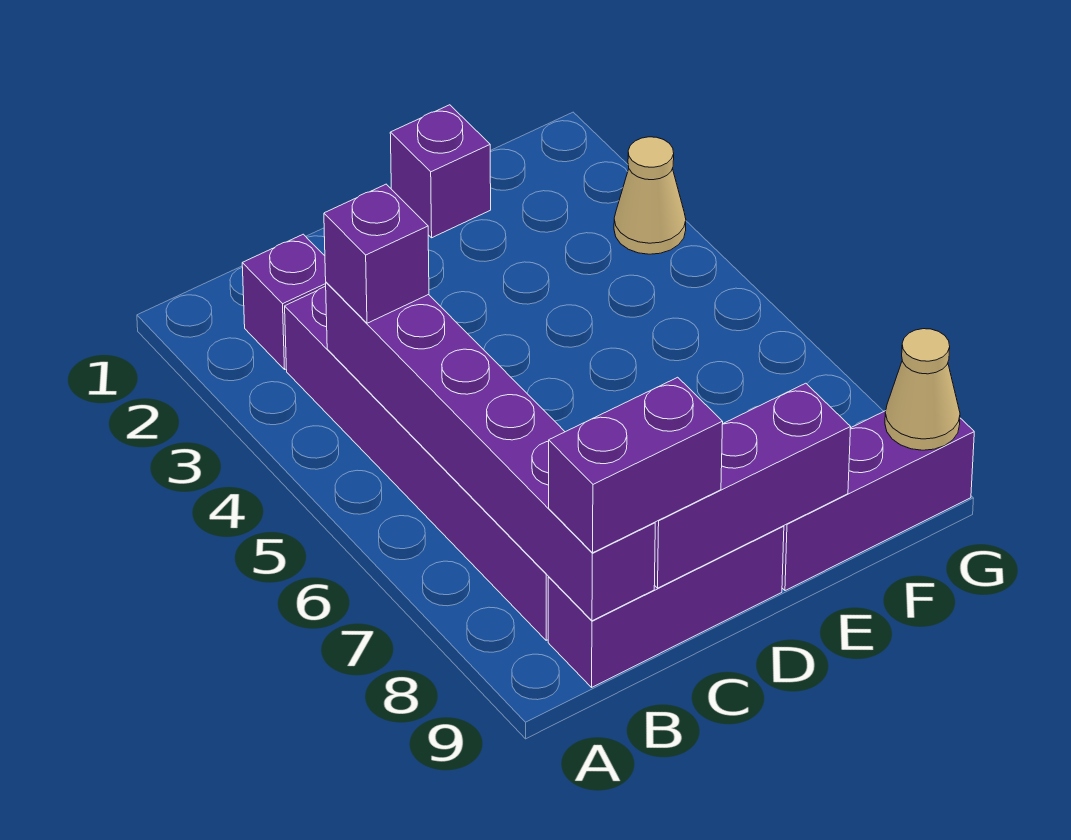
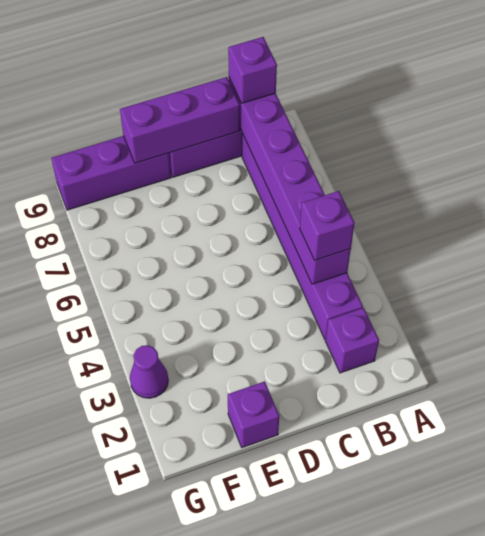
purple 1x2 brick [549,377,723,553] -> purple 1x1 brick [228,37,277,103]
tan 1x1 cone [614,137,686,254] -> purple 1x1 cone [130,345,168,398]
tan 1x1 cone [885,329,960,450] -> none

